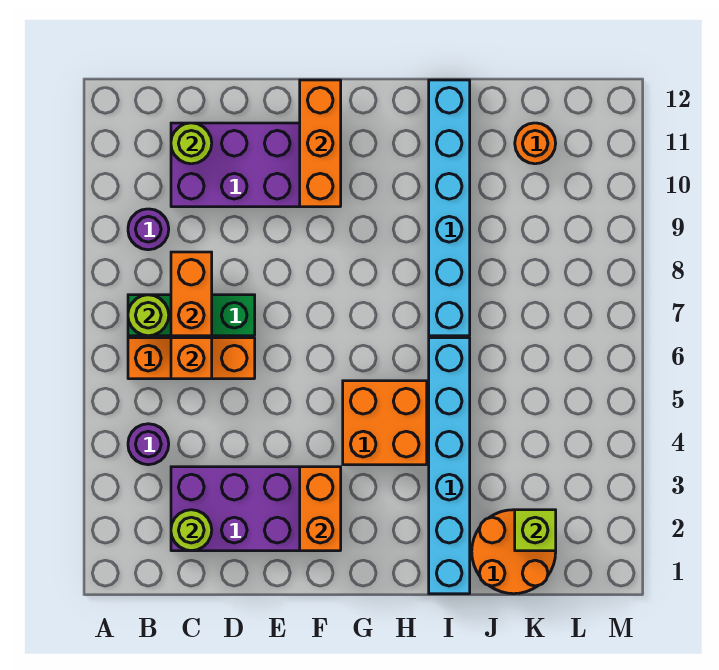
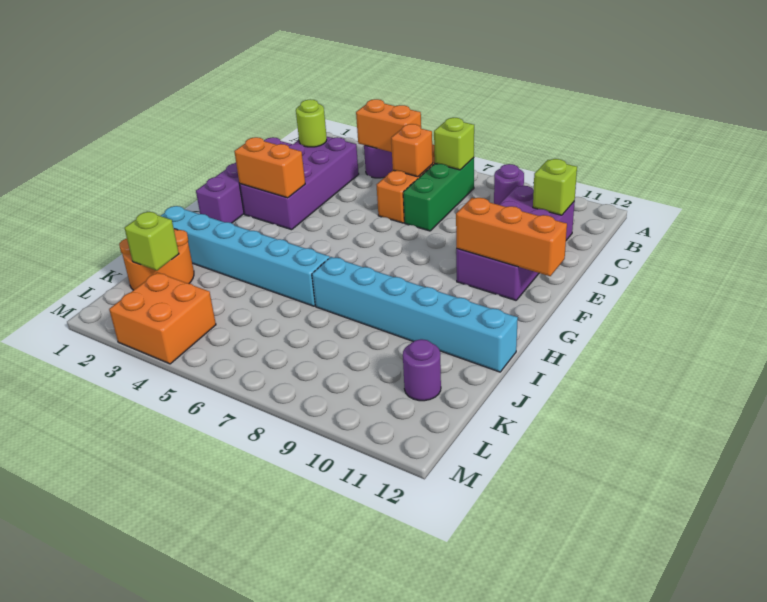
lime 1x1 round brick [128,295,169,336] -> lime 1x1 brick [434,118,474,170]
orange 1x2 brick [171,252,212,336] -> orange 1x2 brick moved to [356,99,421,152]
lime 1x1 round brick [171,123,212,164] -> lime 1x1 brick [533,159,577,215]
none -> purple 1x4 brick [196,137,291,223]
orange 2x2 brick [343,381,427,465] -> orange 2x2 brick moved to [109,272,216,364]
orange 1x1 round brick [515,123,556,164] -> purple 1x1 round brick [403,339,441,401]

